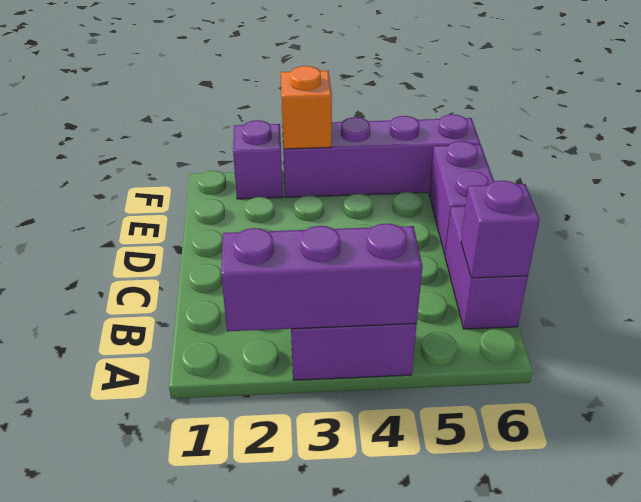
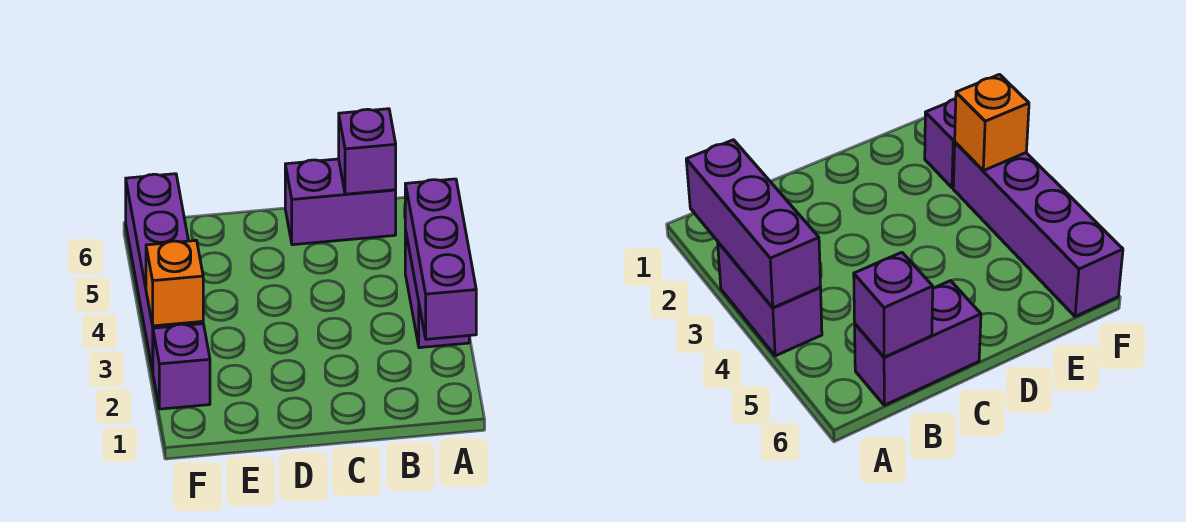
purple 1x2 brick [429,141,494,254] -> none

